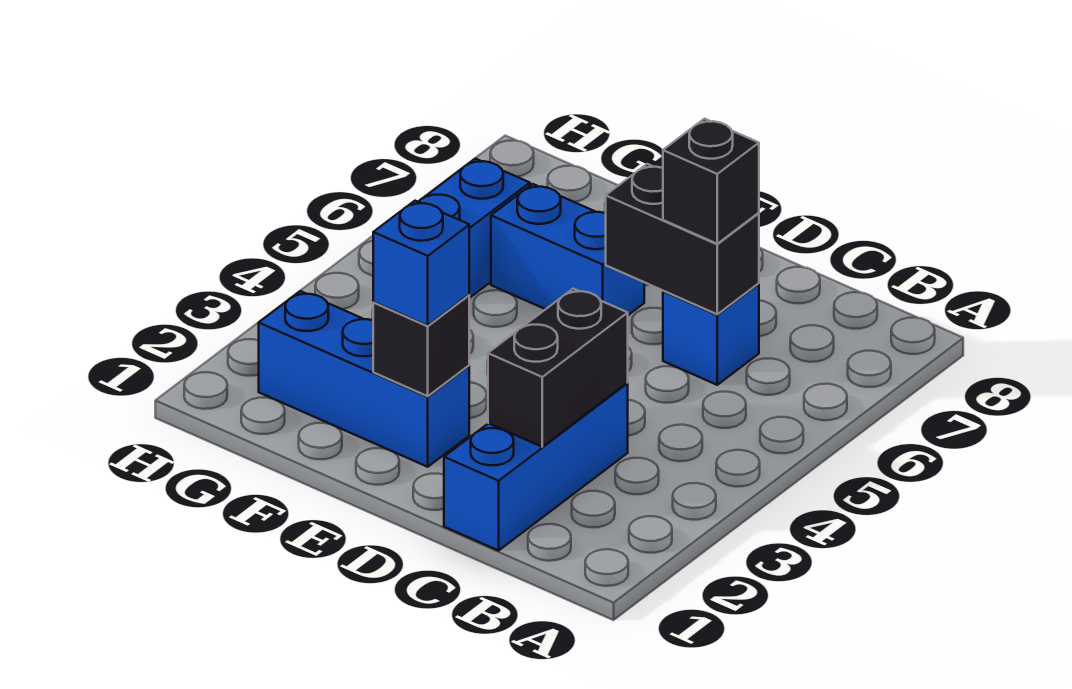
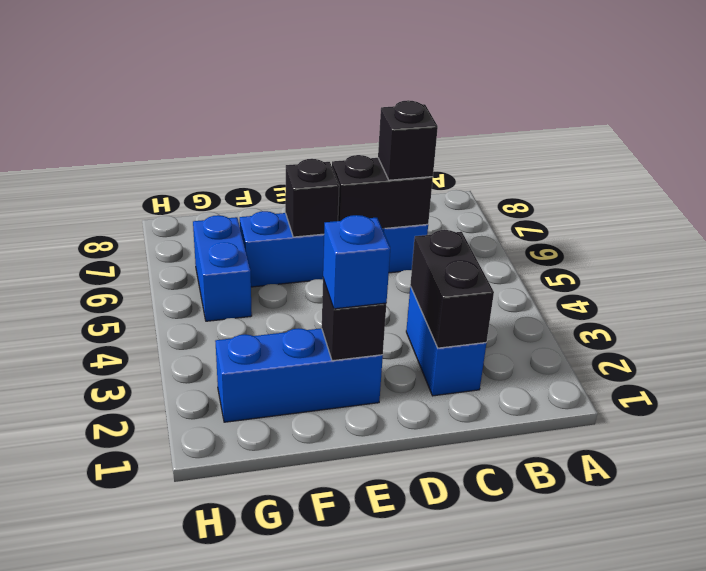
blue 1x3 brick [444,383,628,551] -> blue 1x2 brick [406,286,486,396]
none -> black 1x1 brick [285,159,339,237]

